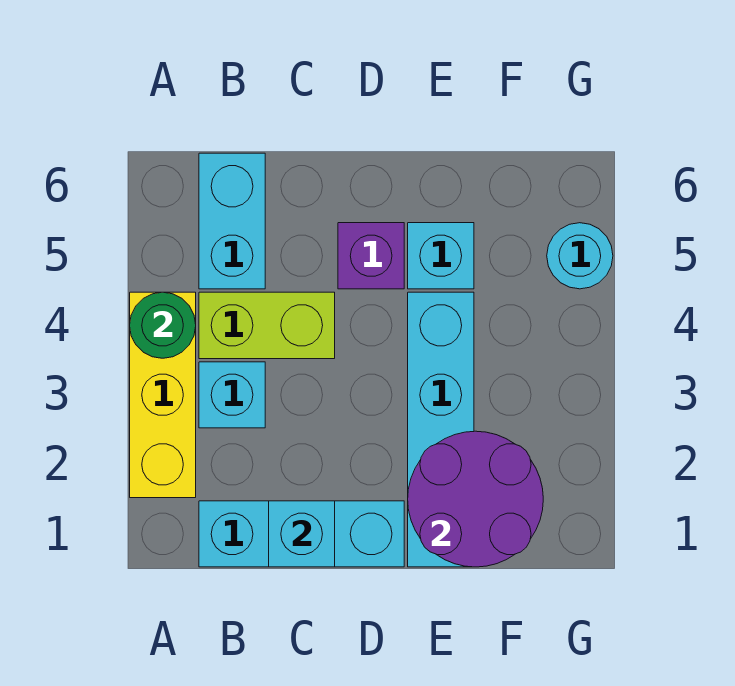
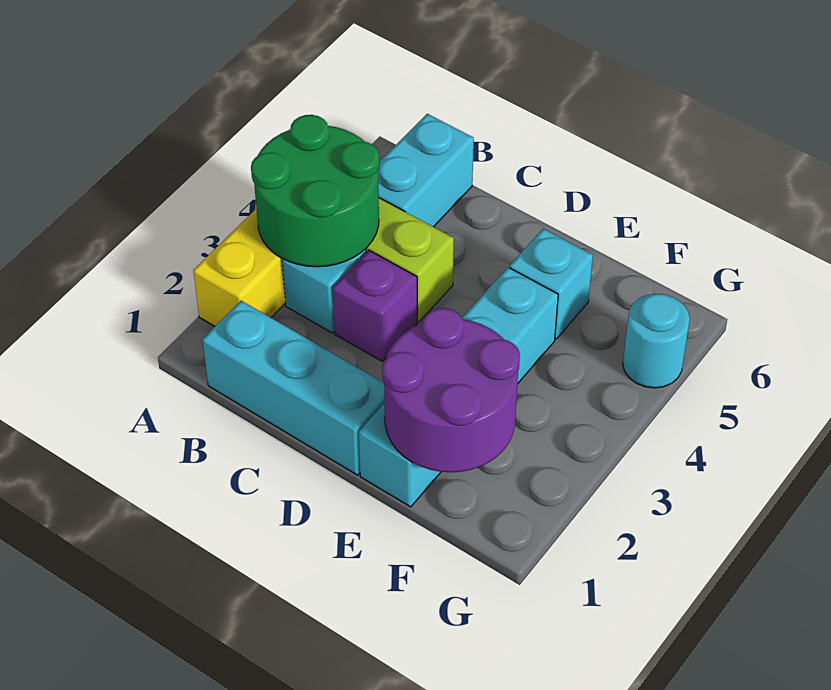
green 1x1 round brick [130,292,196,358] -> green 2x2 round brick [251,115,380,267]
cyan 1x1 brick [269,501,335,567] -> none
purple 1x1 brick [338,223,404,289] -> purple 1x1 brick moved to [333,250,417,361]

